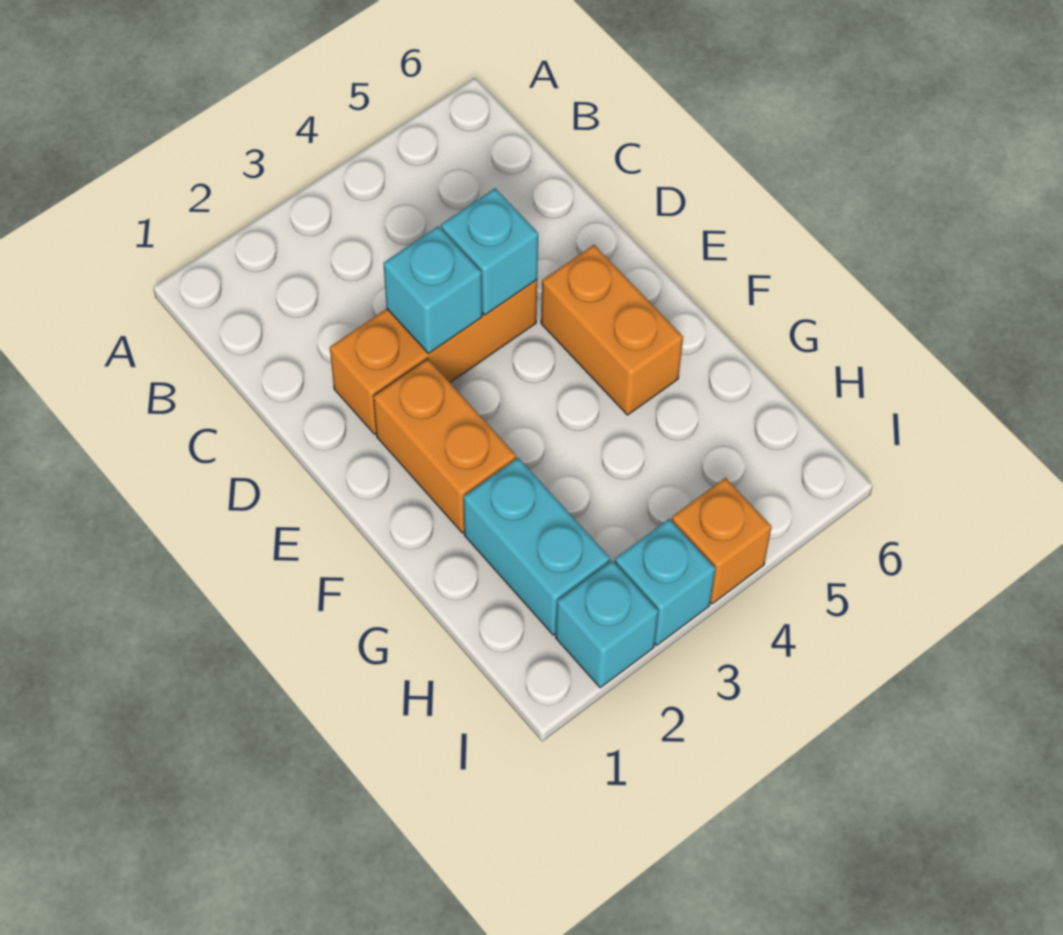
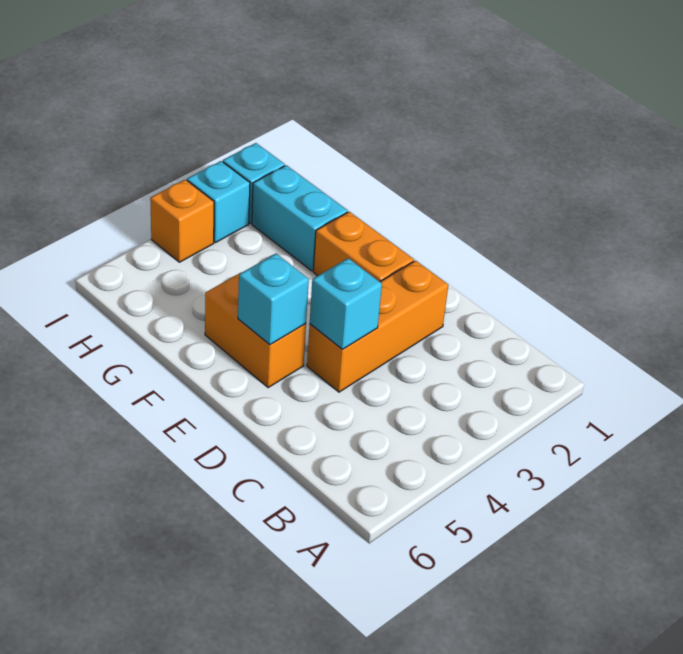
cyan 1x1 brick [383,226,482,354] -> cyan 1x1 brick moved to [238,254,309,345]

